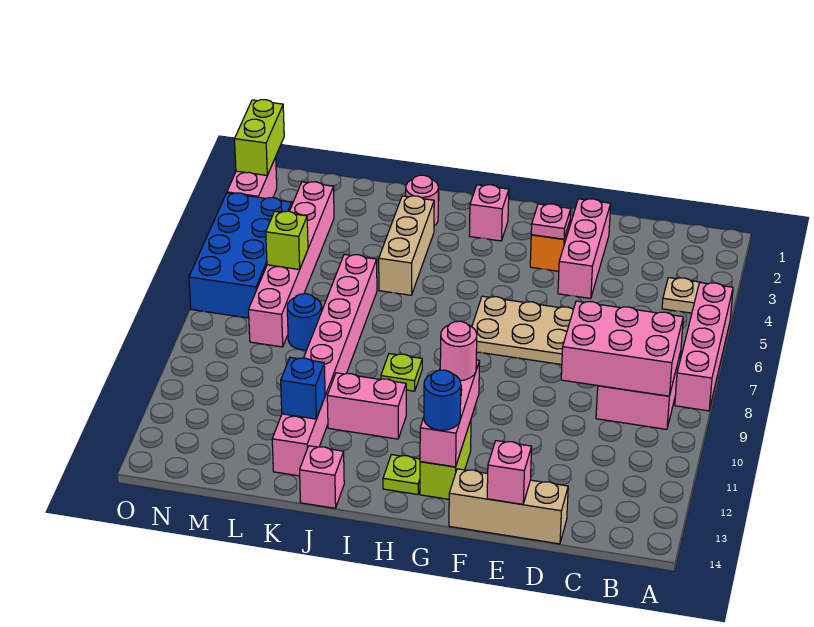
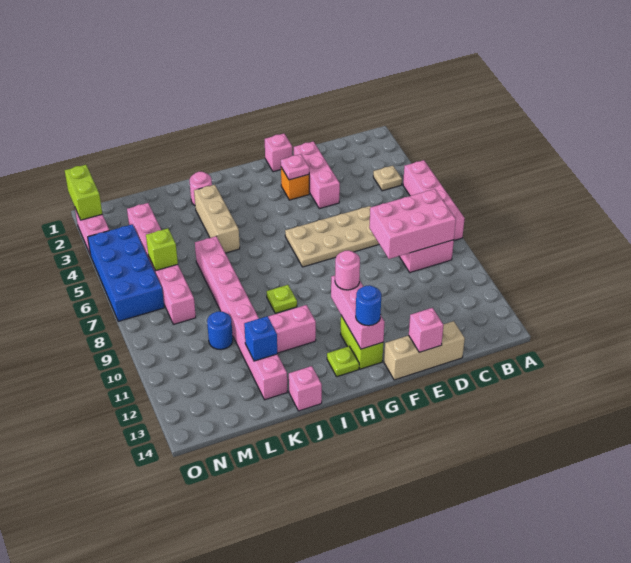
pink 1x1 brick [469,185,509,241] -> pink 1x1 brick moved to [265,134,292,172]
blue 1x1 round brick [287,294,322,350] -> blue 1x1 round brick moved to [207,311,233,350]

